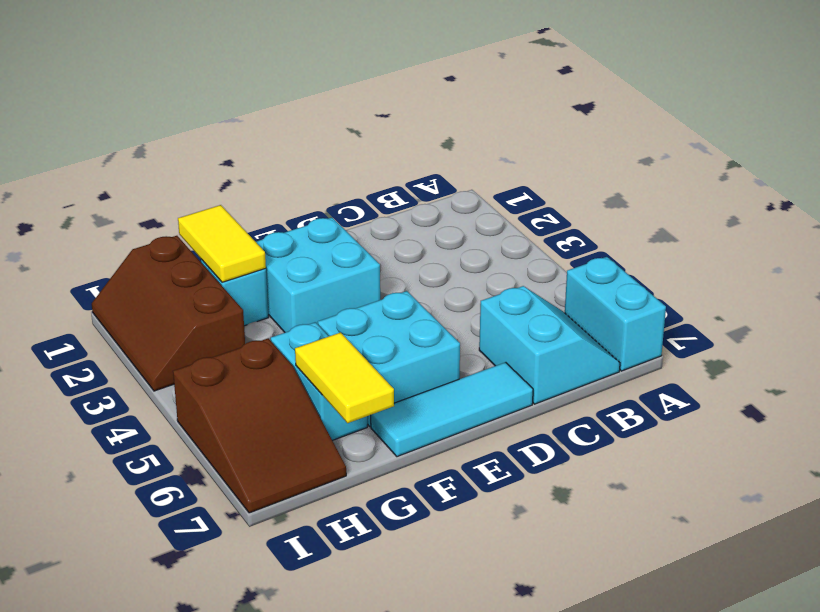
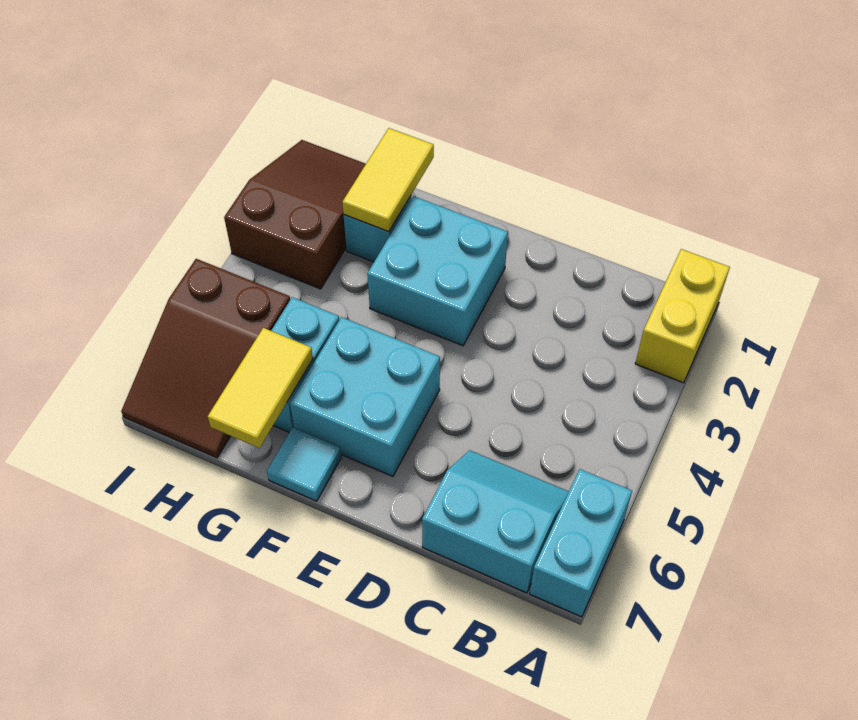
none -> yellow 1x2 brick [635,249,730,383]
cyan 2x2 slope [479,286,620,404] -> cyan 2x2 slope turned to [422,450,569,593]
cyan 1x3 tile [371,362,533,457] -> cyan 1x1 tile [267,427,341,501]
brown 2x3 slope [92,236,246,391] -> brown 2x3 slope turned to [224,140,366,289]

